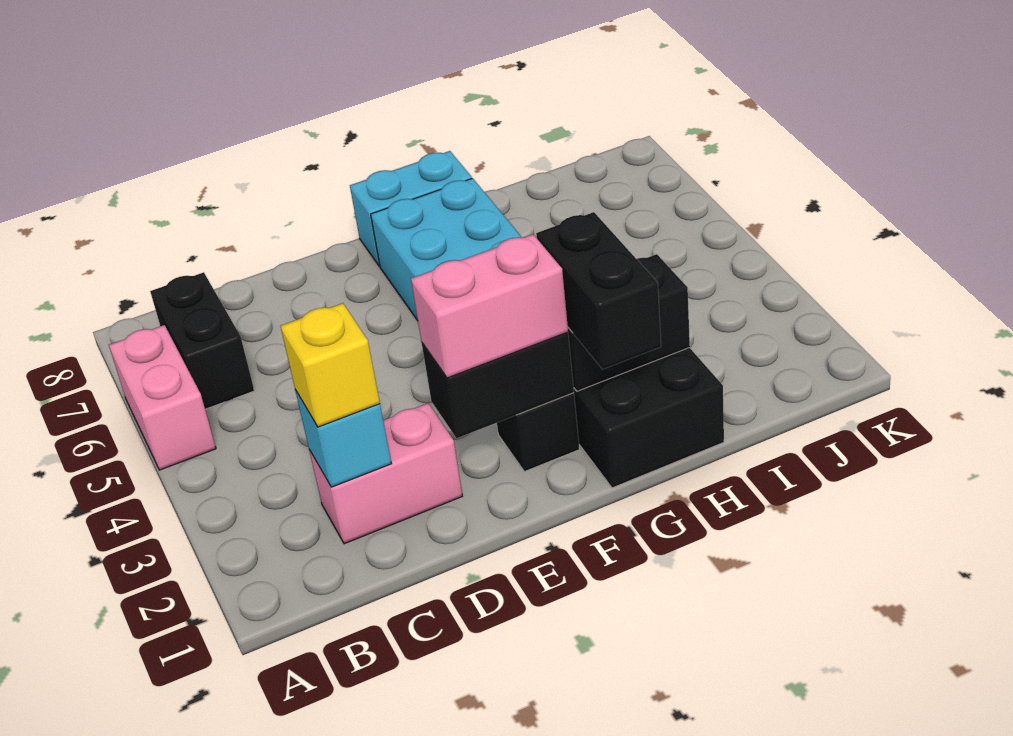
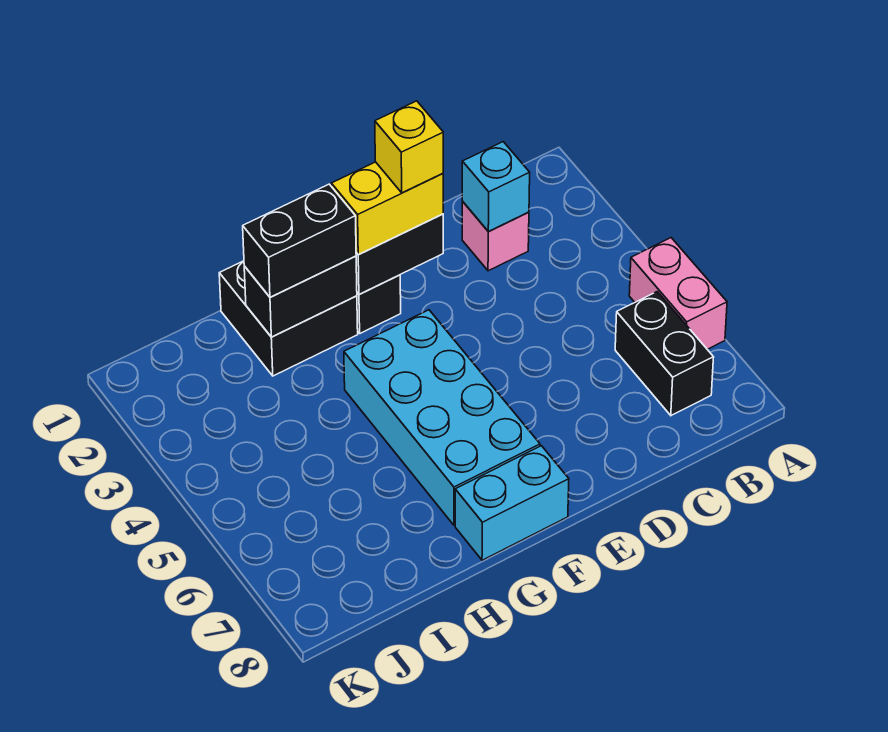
pink 1x2 brick [309,403,462,544] -> pink 1x1 brick [462,201,529,271]
yellow 1x1 brick [281,303,380,427] -> yellow 1x1 brick moved to [375,101,443,193]
pink 1x2 brick [411,234,568,378] -> yellow 1x2 brick [331,162,443,255]
black 1x2 brick [536,212,661,370] -> black 1x2 brick turned to [243,184,356,297]

